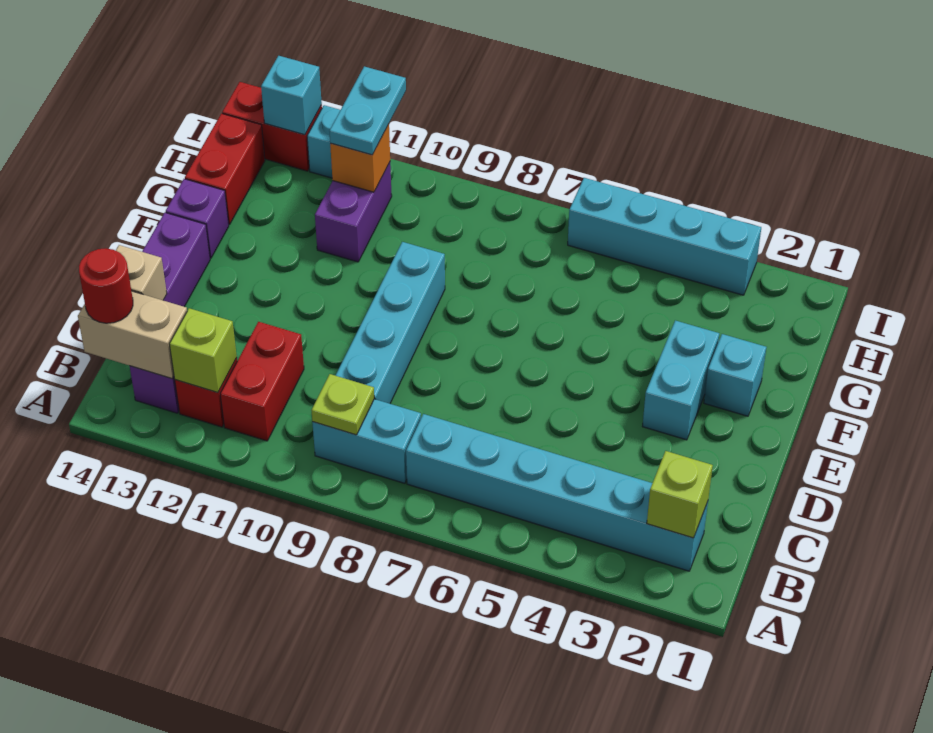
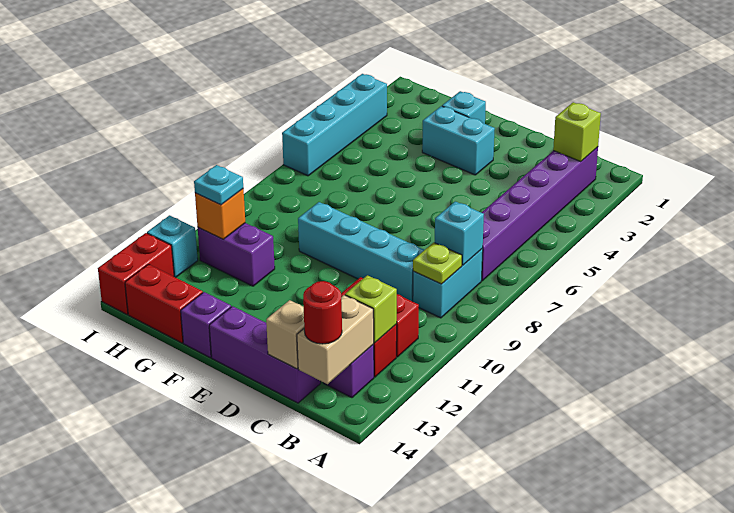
cyan 1x6 brick [406,414,708,571] -> purple 1x6 brick [482,147,598,281]
cyan 1x2 plate [330,66,406,155] -> cyan 1x1 plate [194,165,243,205]
cyan 1x1 brick [261,56,322,135] -> cyan 1x1 brick moved to [435,201,484,265]

